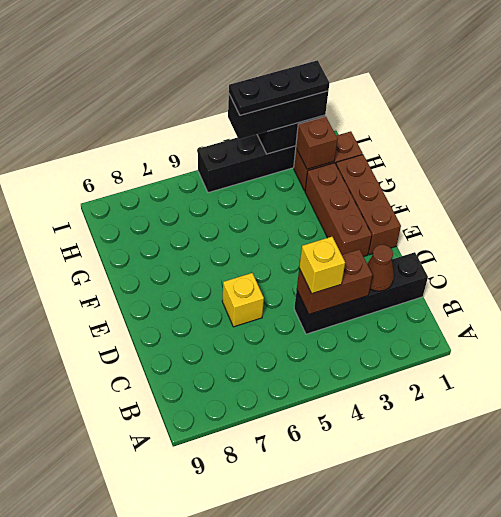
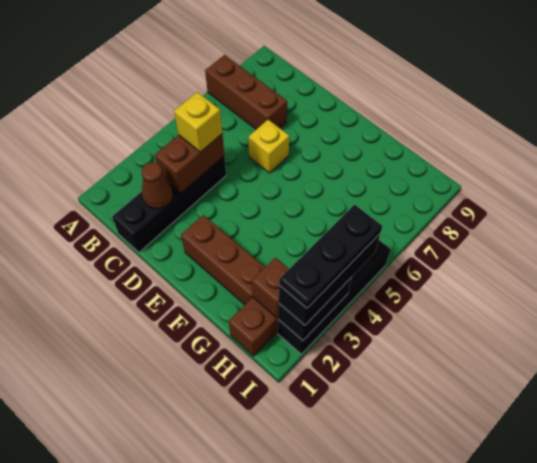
brown 1x3 brick [336,155,401,255] -> brown 1x3 brick moved to [205,55,287,129]

